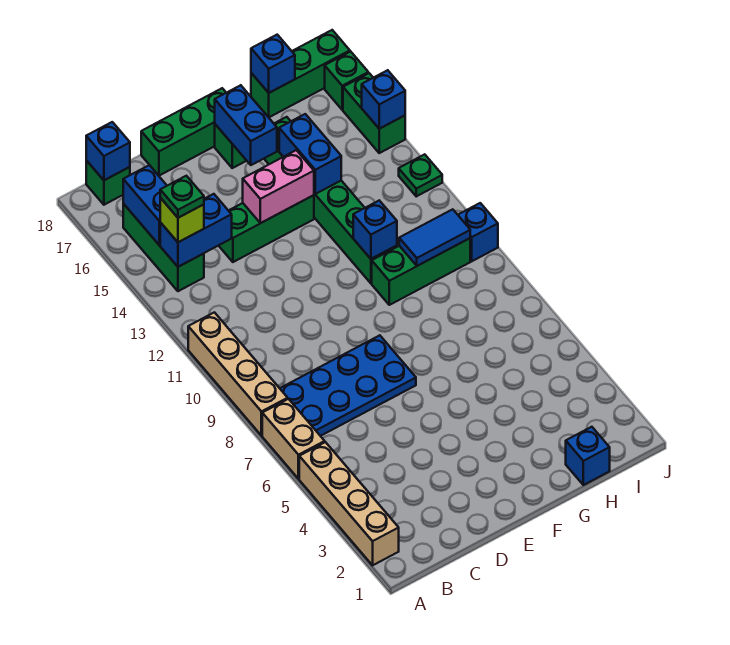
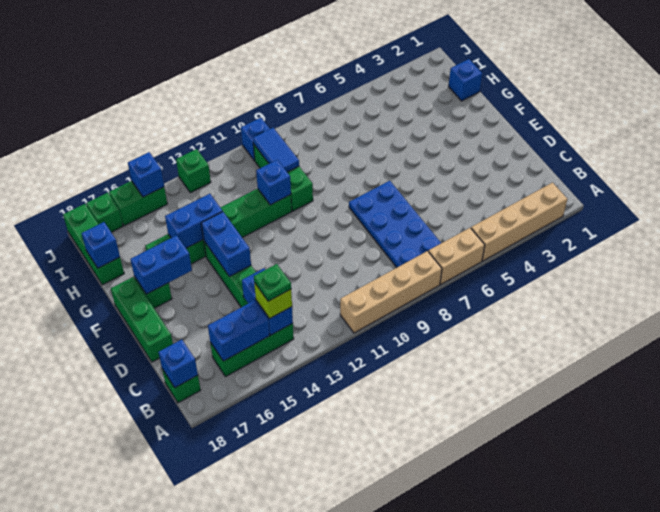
pink 1x2 brick [243,150,314,223] -> blue 1x2 brick [201,212,251,277]
green 1x1 plate [399,154,442,196] -> green 1x1 brick [176,149,211,193]

